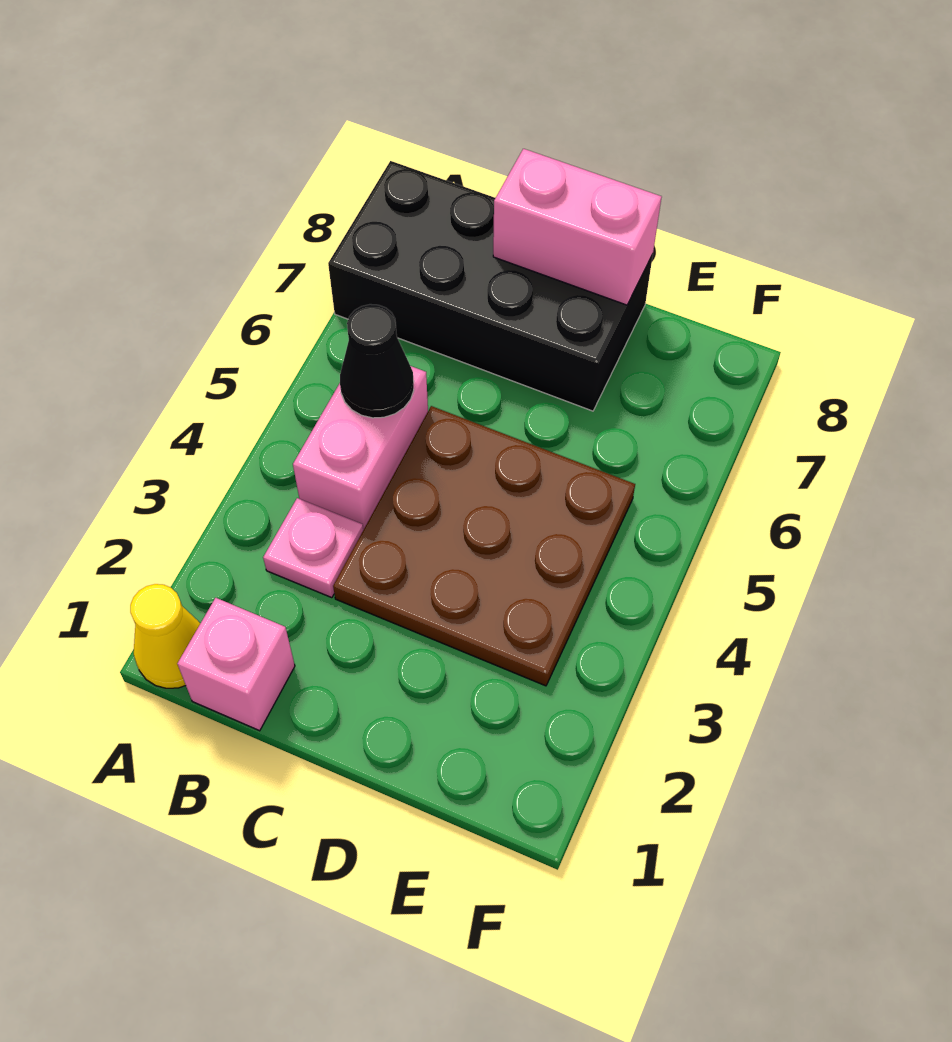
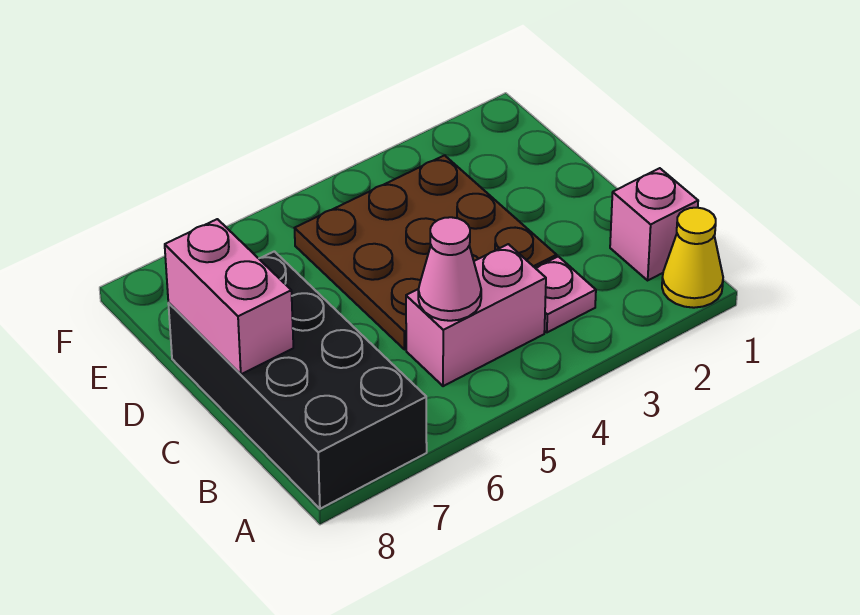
black 1x1 cone [340,304,414,418] -> pink 1x1 cone [418,217,481,321]

